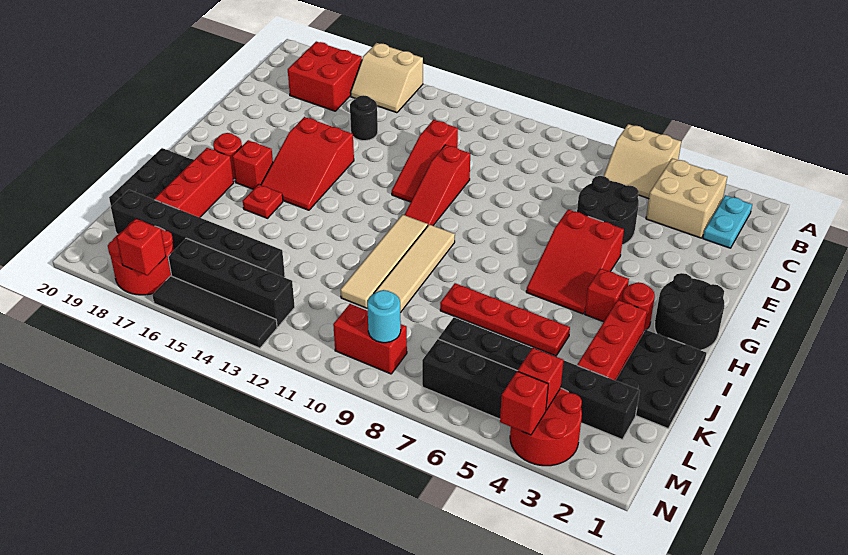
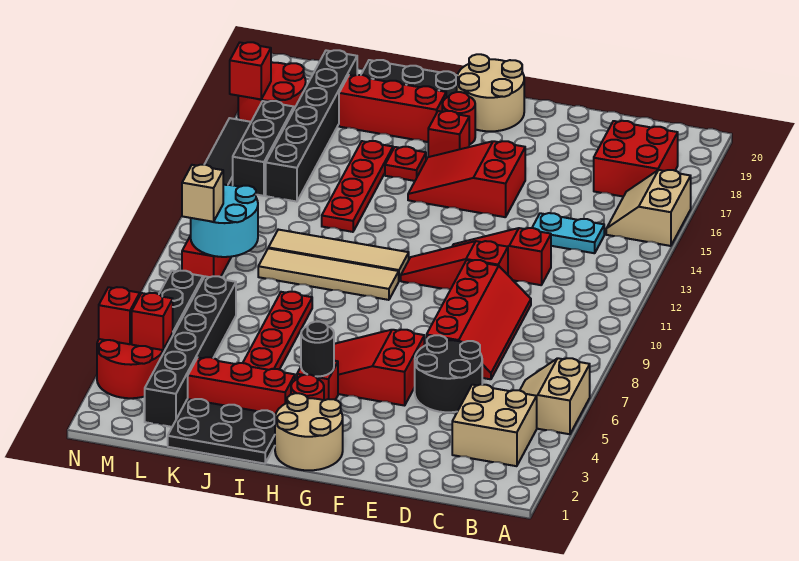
cyan 1x2 plate [703,195,752,248] -> cyan 1x2 plate moved to [532,213,604,253]
none -> red 2x4 slope [427,260,531,379]
black 1x1 round brick [350,95,378,141] -> black 1x1 round brick moved to [301,322,334,377]
black 2x2 round brick [655,273,724,350] -> tan 2x2 round brick [275,393,343,470]
none -> tan 2x2 round brick [457,54,524,131]
none -> red 1x4 plate [322,141,393,232]
cyan 1x1 round brick [367,290,401,343] -> cyan 2x2 round brick [191,185,258,257]
none -> tan 1x1 brick [182,165,223,222]
black 1x4 brick [168,238,295,327] -> black 1x3 brick [233,101,294,196]

